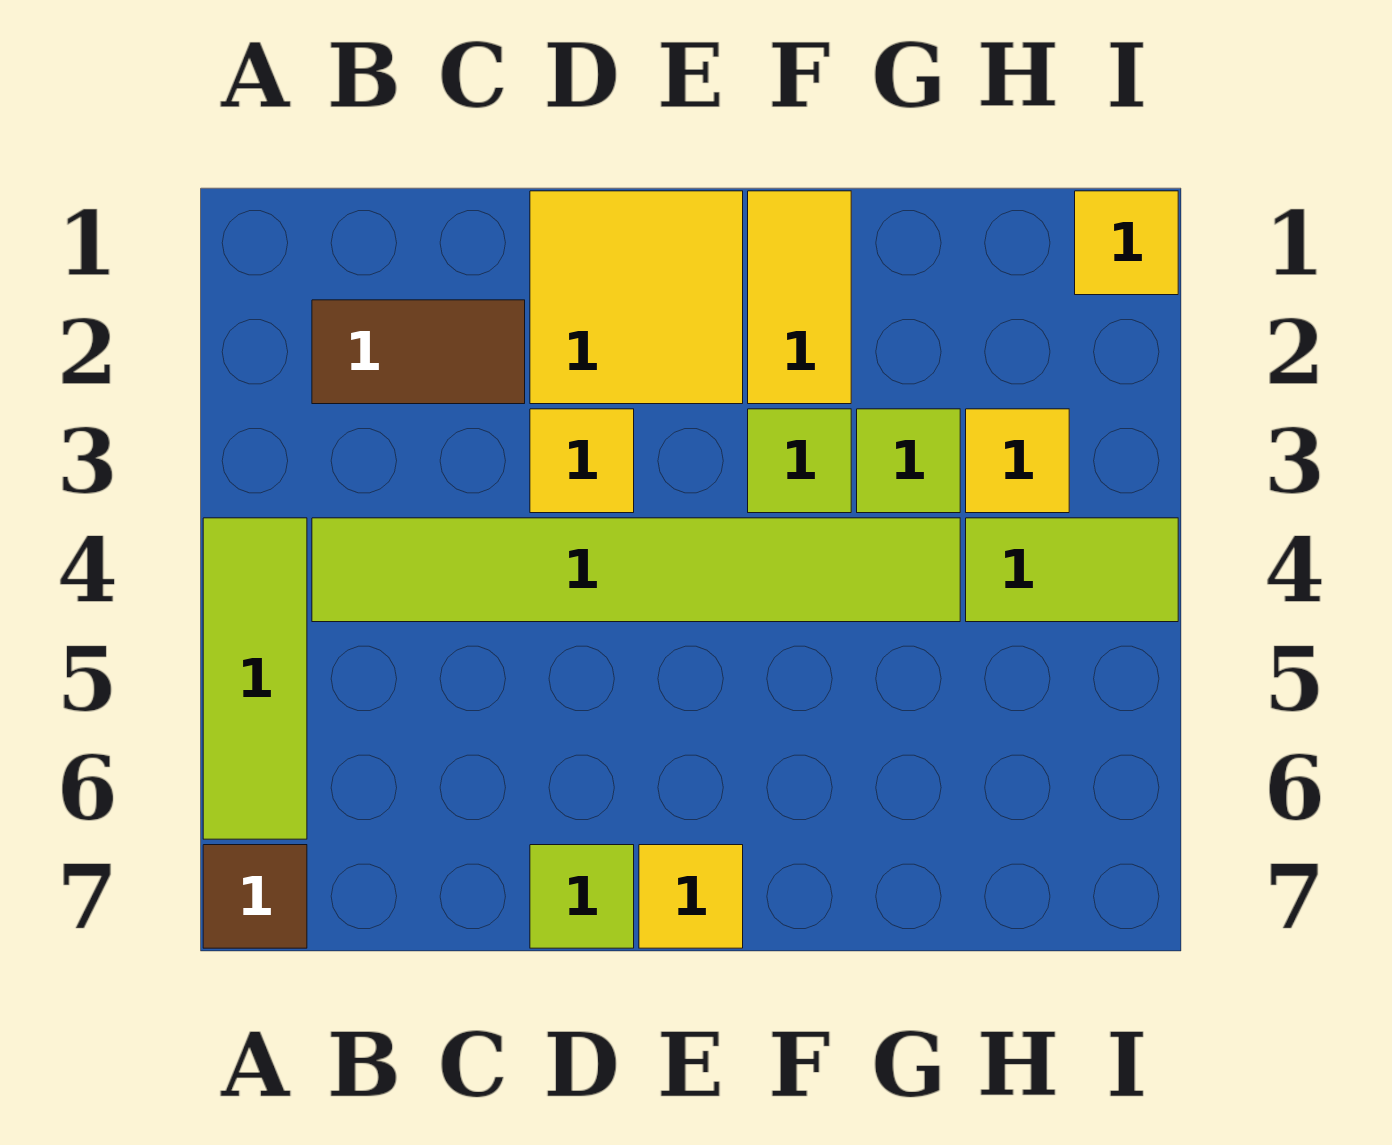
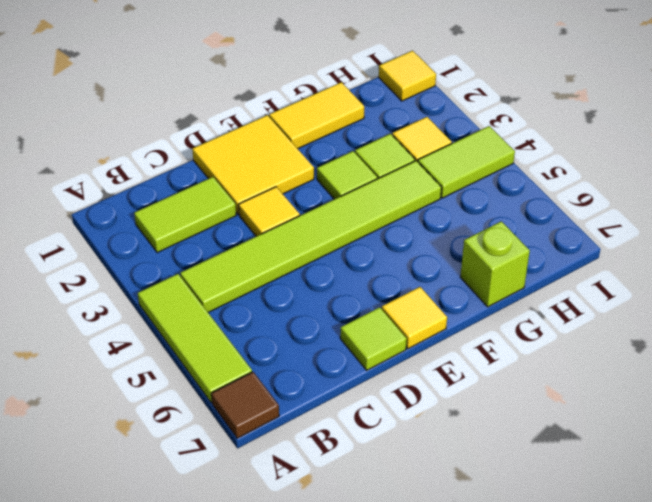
brown 1x2 tile [312,300,525,404] -> lime 1x2 tile [134,177,236,253]
yellow 1x2 tile [748,191,851,404] -> yellow 1x2 tile turned to [269,82,364,149]
none -> lime 1x1 brick [460,221,530,307]

